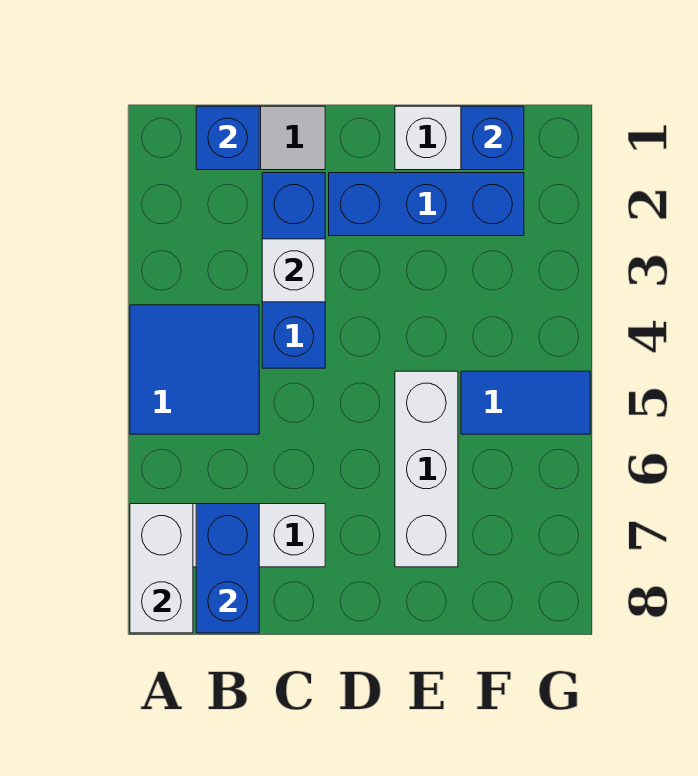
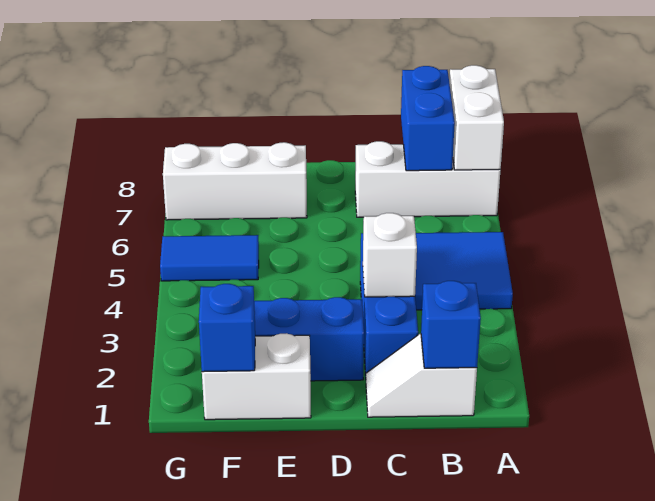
white 1x3 brick [395,371,458,567] -> white 1x3 brick turned to [163,142,307,220]

